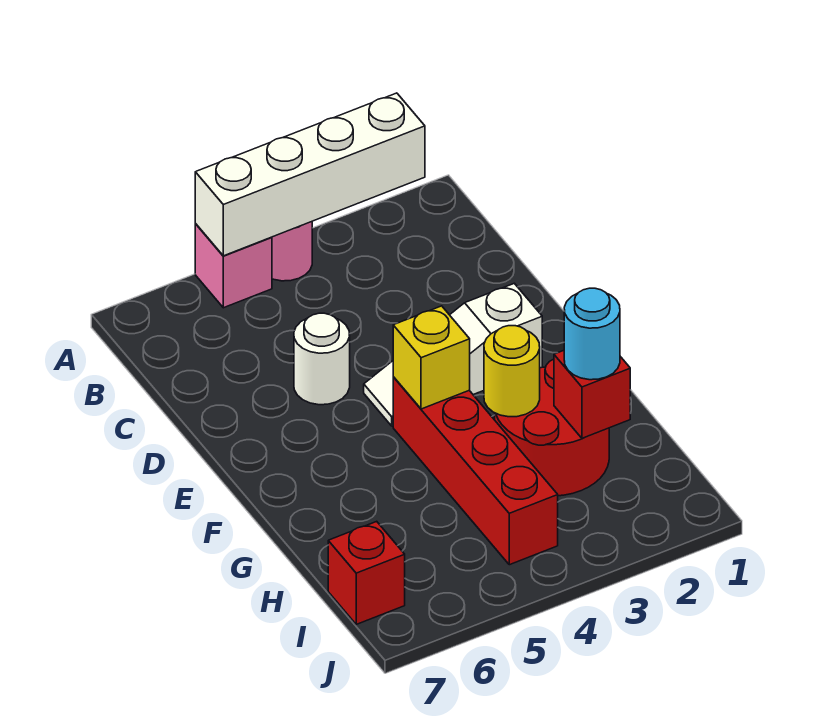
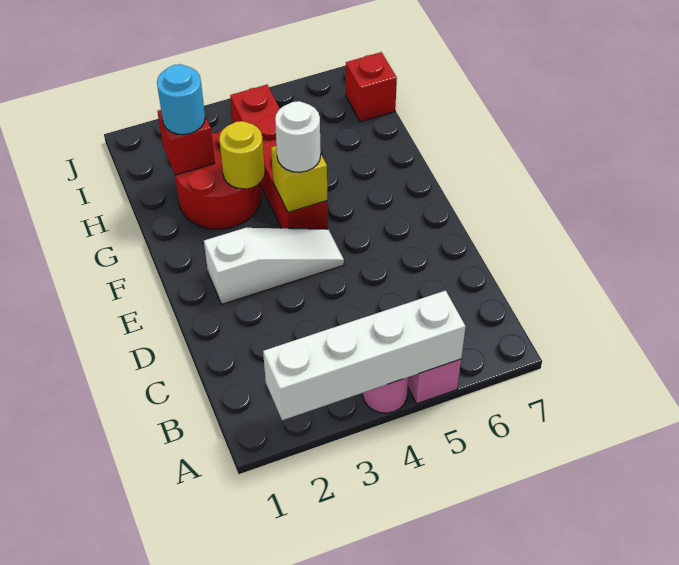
white 1x1 round brick [294,313,350,405] -> white 1x1 round brick moved to [275,101,321,172]

